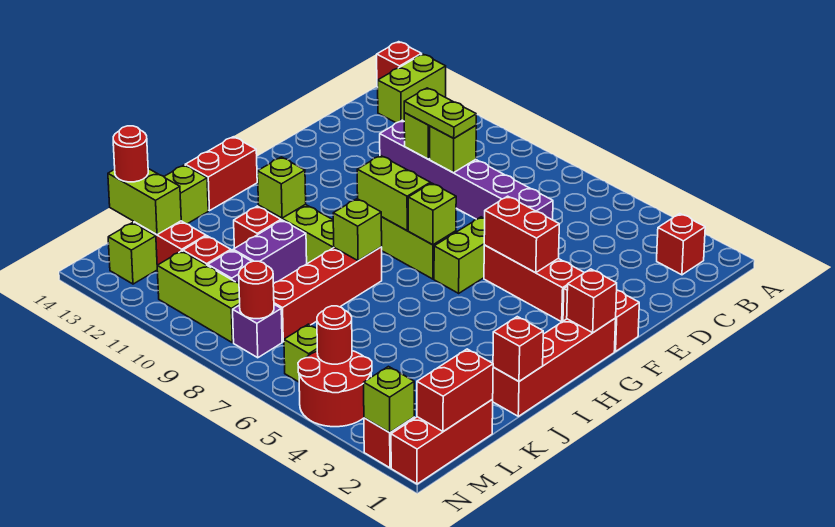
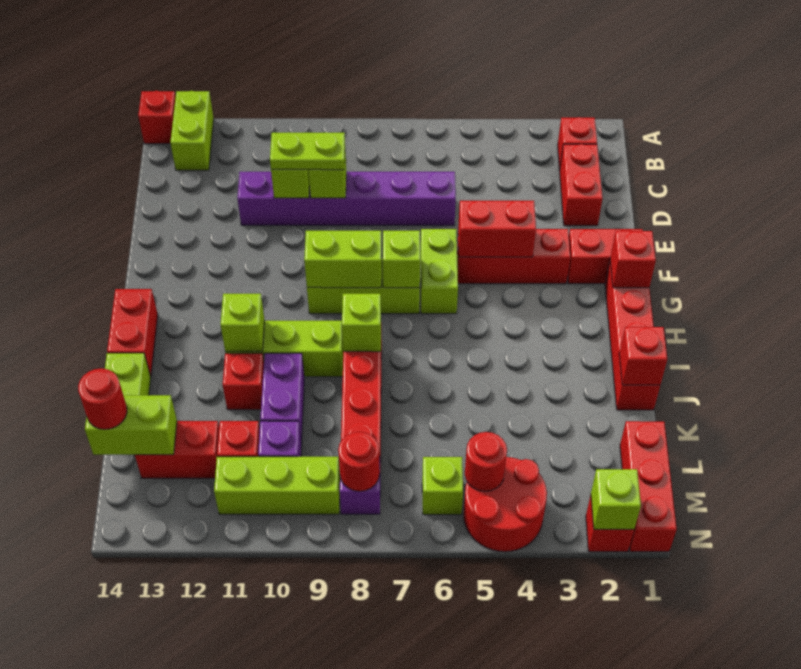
red 1x2 brick [417,349,493,432] -> red 1x2 brick moved to [560,144,602,226]
lime 1x1 brick [108,223,157,284] -> none

